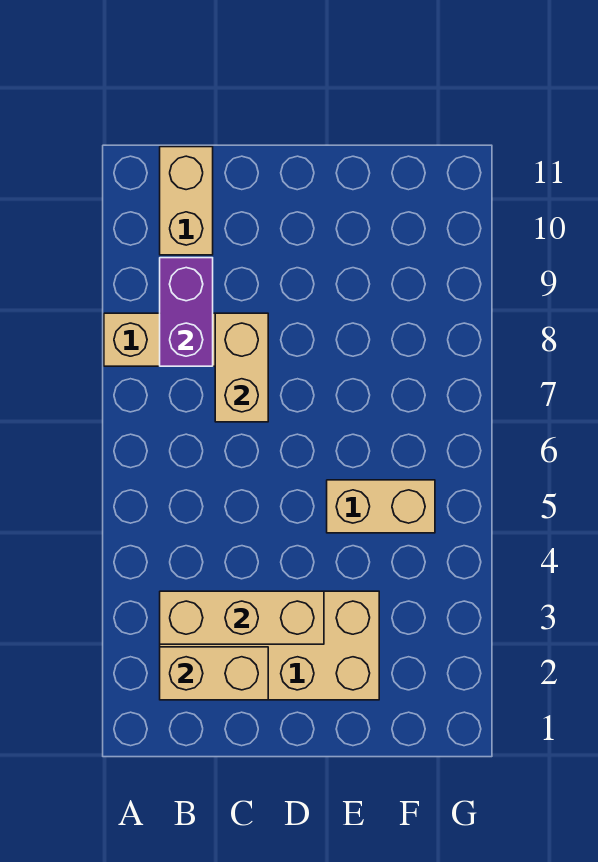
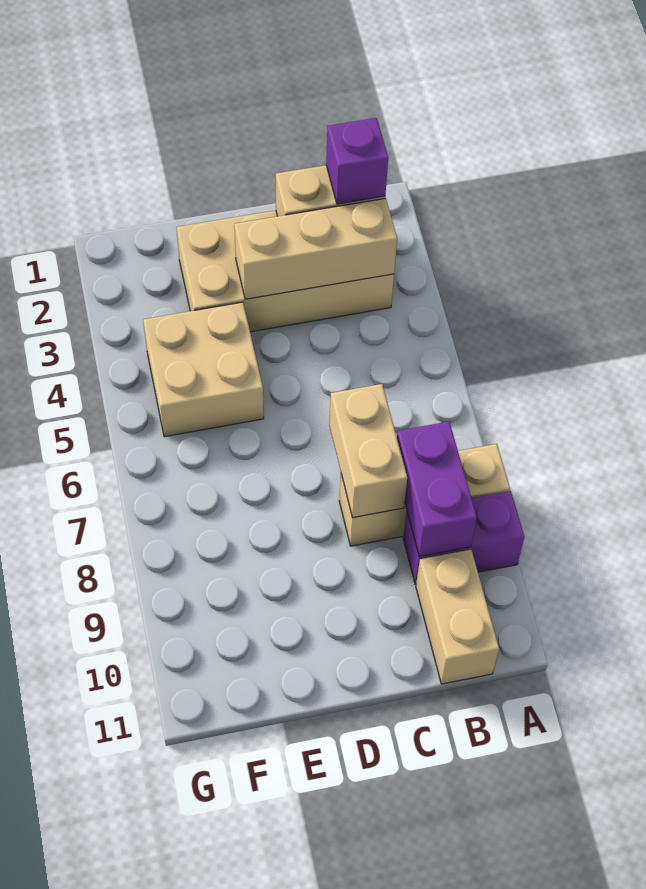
none -> purple 1x2 brick [403,491,524,584]
none -> purple 1x1 brick [326,118,388,204]
tan 1x2 brick [327,480,435,533] -> tan 2x2 brick [143,302,264,437]

